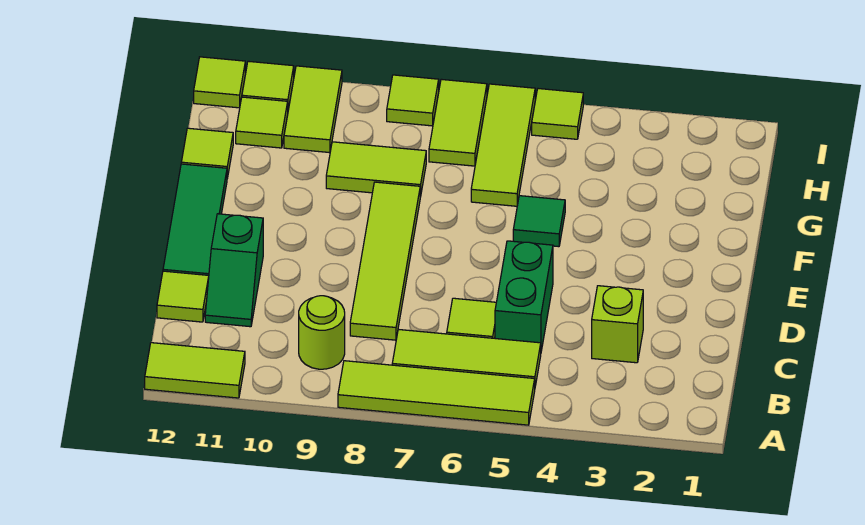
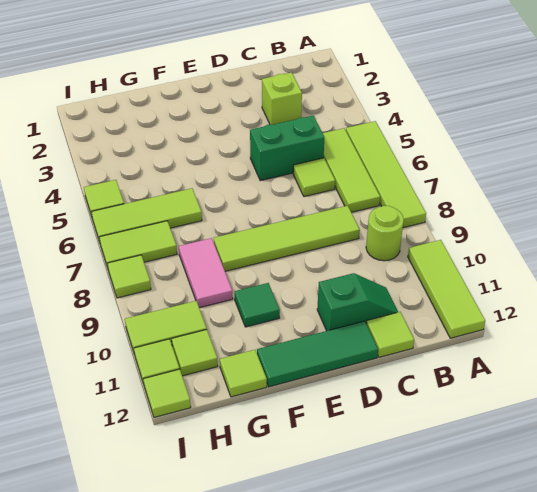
lime 1x2 tile [145,343,245,398] -> lime 1x3 tile [408,240,485,338]
green 1x1 tile [513,196,565,247] -> green 1x1 tile moved to [235,283,280,327]
lime 1x2 tile [326,142,426,197] -> pink 1x2 tile [179,238,233,308]

